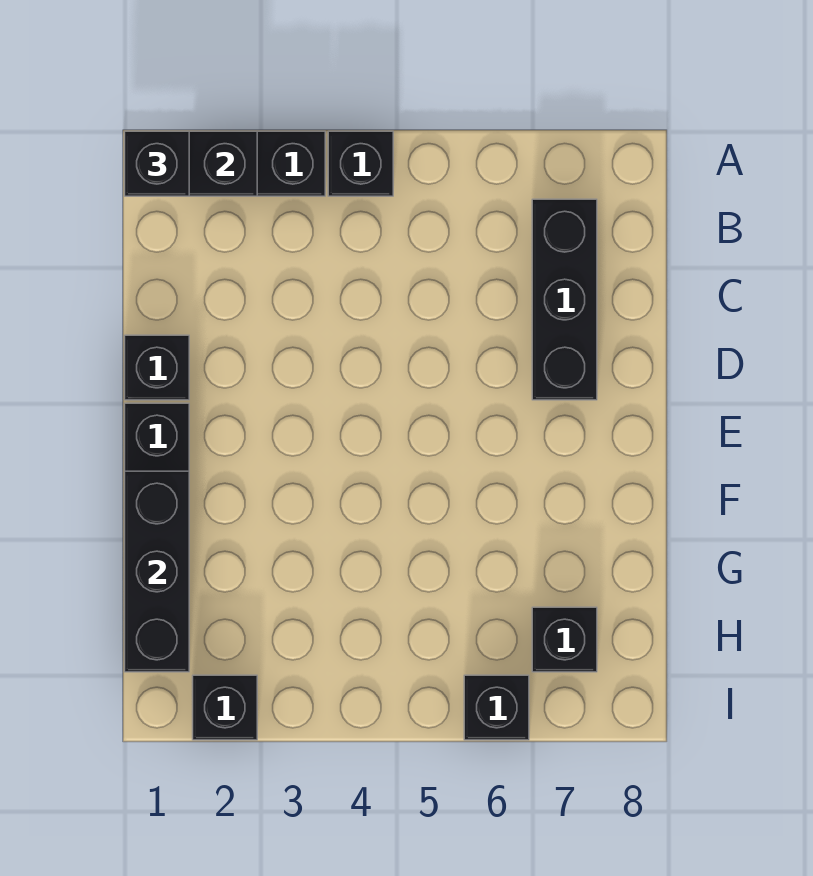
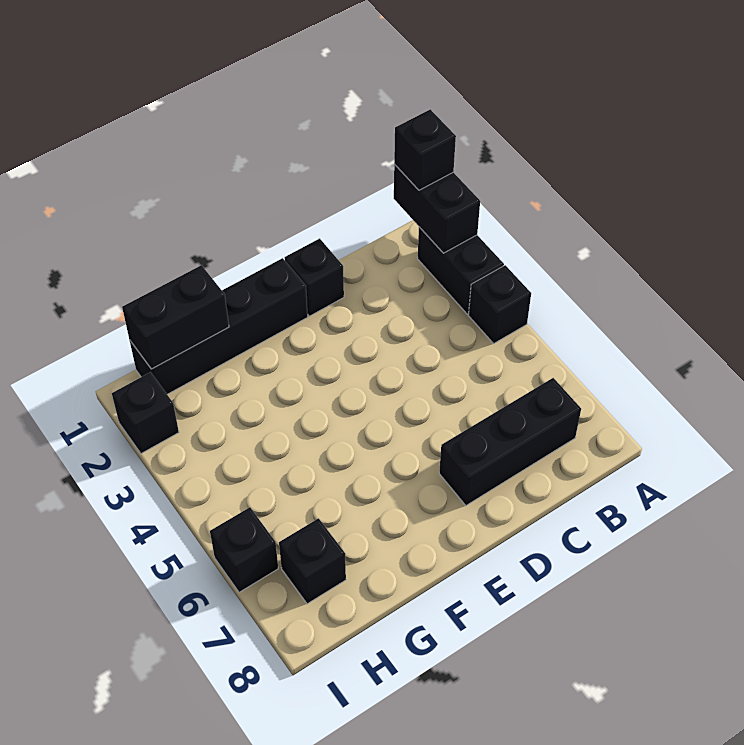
black 1x3 brick [125,471,189,672] -> black 1x2 brick [122,265,229,369]

